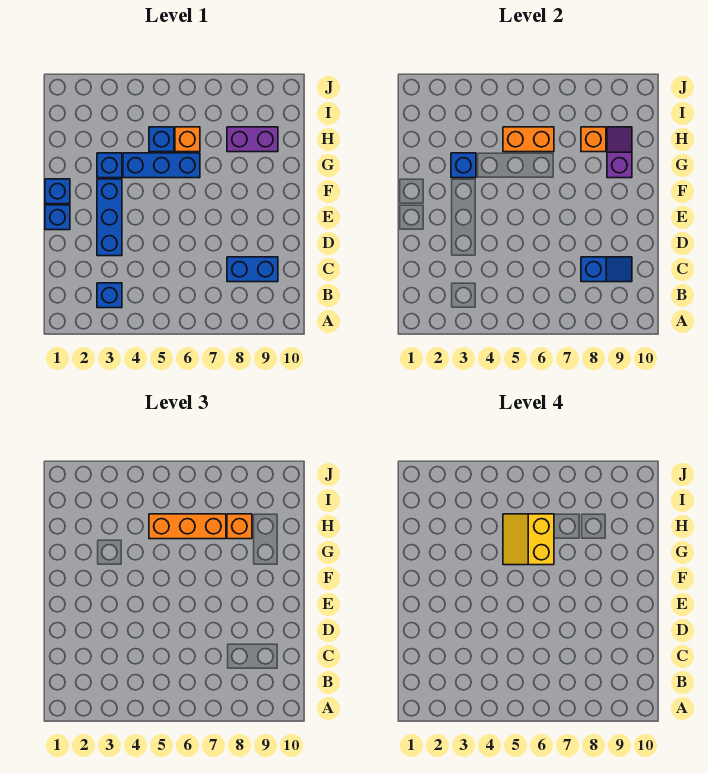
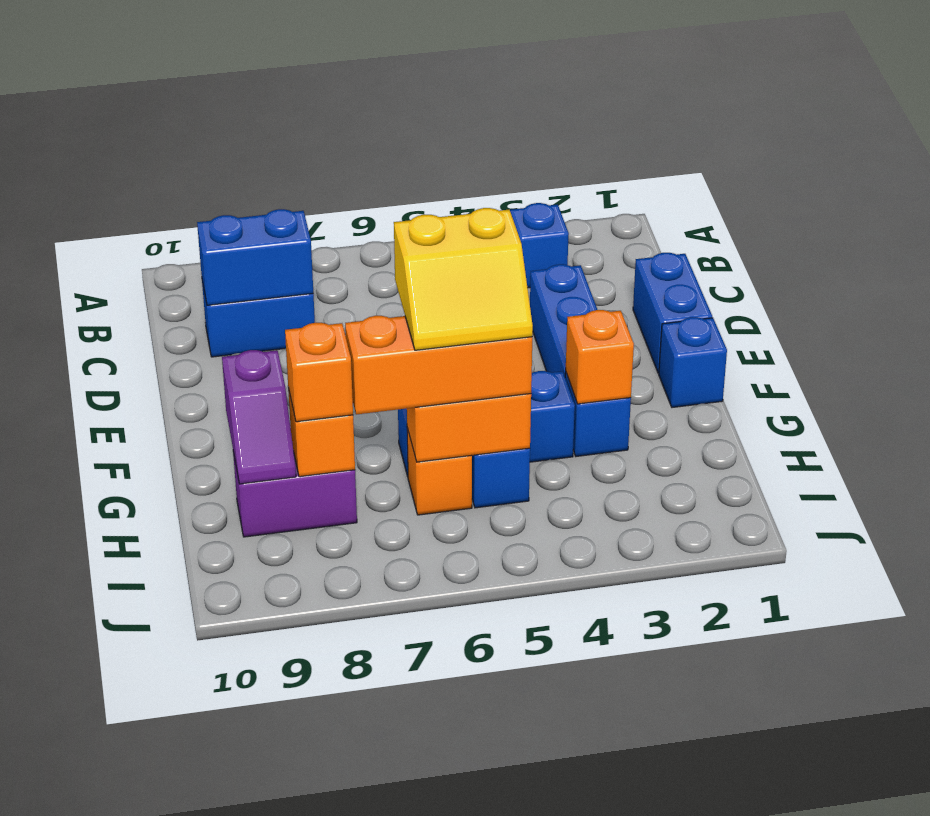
blue 1x2 slope [581,257,632,282] -> blue 1x2 brick [197,209,313,305]
blue 1x1 brick [45,205,70,230] -> blue 1x2 brick [633,253,712,373]
blue 1x1 brick [451,153,476,178] -> orange 1x1 brick [566,310,634,404]
yellow 2x2 slope [503,514,554,565] -> yellow 2x2 slope turned to [394,208,533,350]

